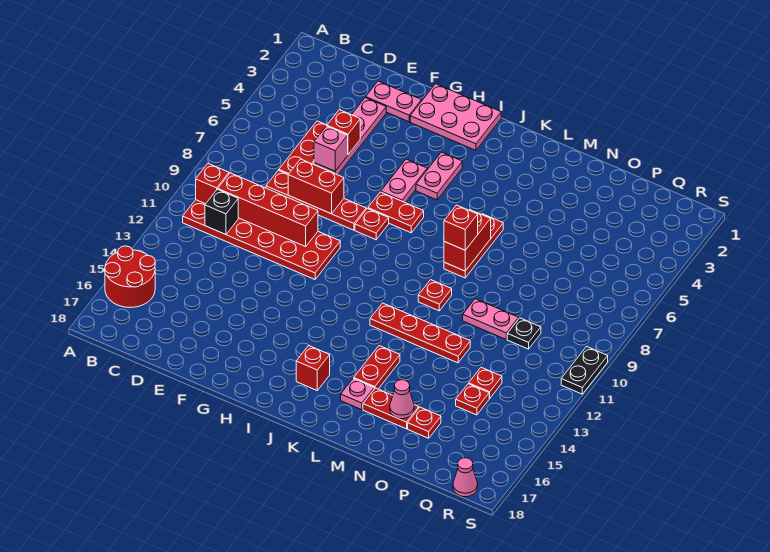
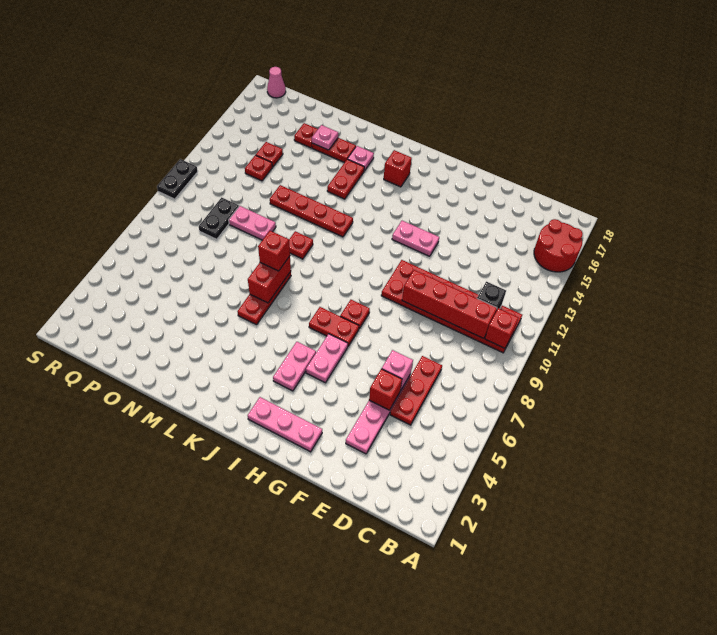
red 1x4 plate [266,170,366,230] -> none
pink 1x2 plate [366,81,421,122] -> pink 1x2 plate moved to [392,221,439,256]
red 1x2 brick [288,159,344,214] -> none
pink 2x3 plate [410,84,501,150] -> pink 1x3 plate [248,397,322,452]
pink 1x1 cone [390,380,414,419] -> pink 1x1 plate [312,125,338,150]
black 1x1 plate [507,318,541,349] -> black 1x2 plate [199,197,239,239]

